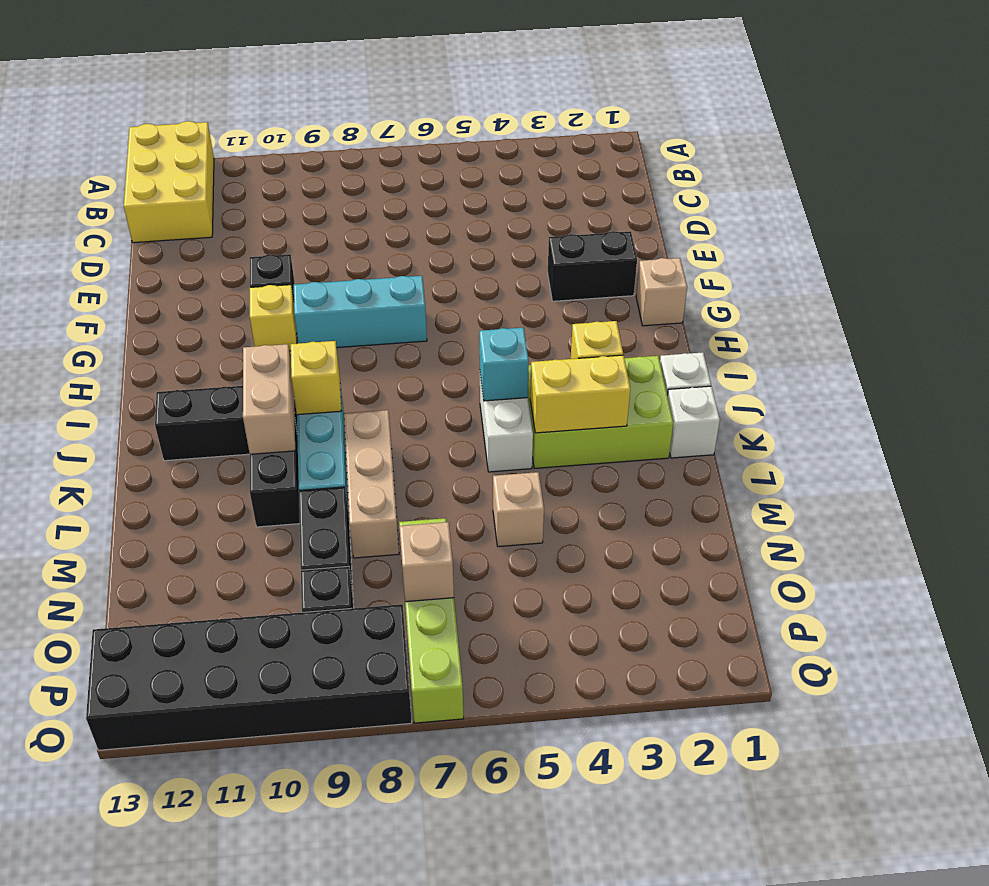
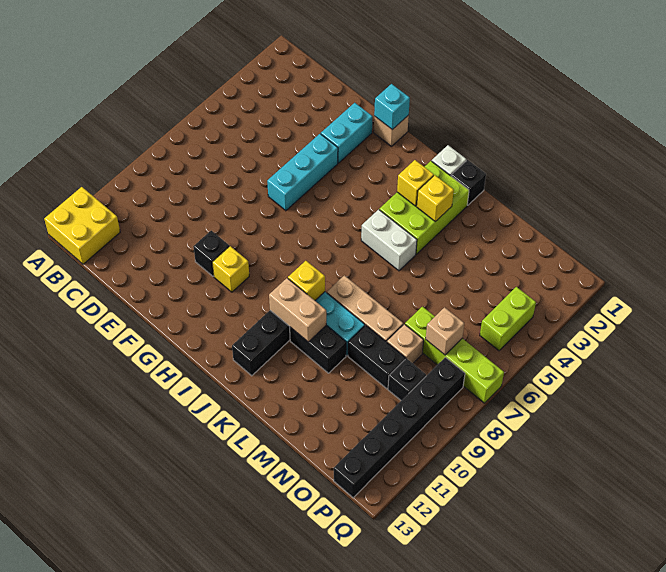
yellow 2x3 brick [124,121,214,243] -> yellow 2x2 brick [44,187,120,264]
black 1x2 brick [548,231,637,301] -> cyan 1x2 brick [321,103,373,163]
cyan 1x3 brick [294,276,427,348] -> cyan 1x3 brick moved to [267,134,338,211]
cyan 1x1 brick [479,328,529,401] -> cyan 1x1 brick moved to [374,84,410,130]
white 1x1 brick [667,386,720,458] -> black 1x1 brick [451,160,486,205]
yellow 1x2 brick [530,355,630,433] -> yellow 1x1 brick [417,175,454,222]
tan 1x1 brick [493,472,544,547] -> tan 1x1 brick moved to [387,324,424,363]
none -> lime 1x2 brick [480,287,536,351]
black 2x6 brick [86,604,412,750] -> black 1x6 brick [334,357,465,498]

